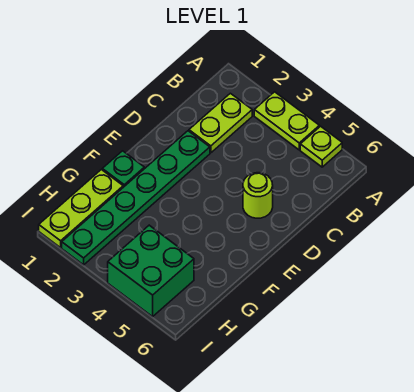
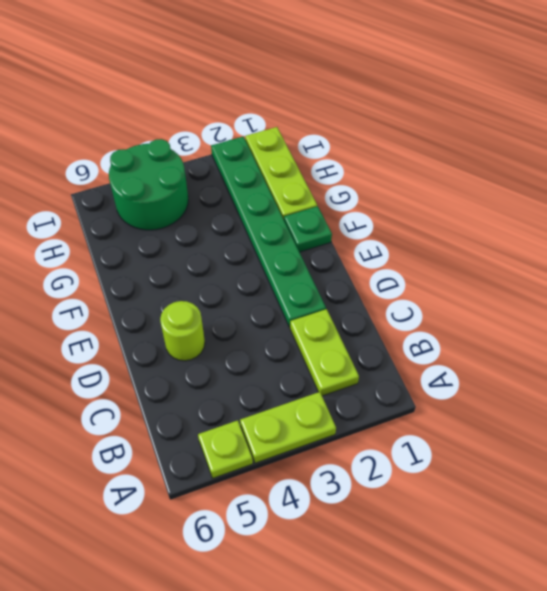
green 2x2 brick [108,225,194,317] -> green 2x2 round brick [109,139,188,230]

